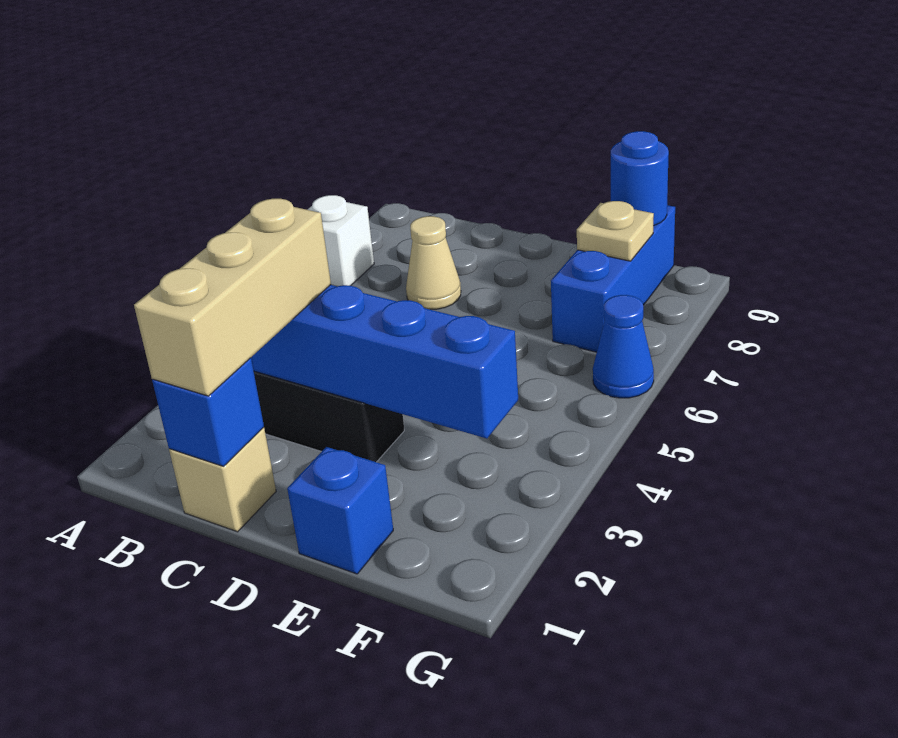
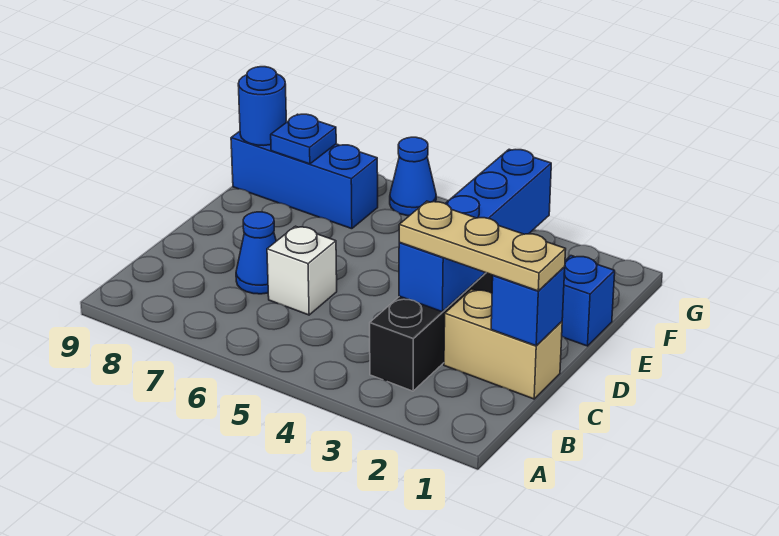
white 1x1 brick [307,195,374,286] -> white 1x1 brick moved to [267,226,337,315]
tan 1x1 brick [169,427,276,532] -> tan 1x2 brick [444,289,562,399]
tan 1x3 brick [134,199,331,396] -> tan 1x3 plate [399,201,566,291]
tan 1x1 cone [406,216,461,310] -> blue 1x1 cone [236,212,276,294]
tan 1x1 plate [577,201,654,261] -> blue 1x1 plate [271,114,336,164]

